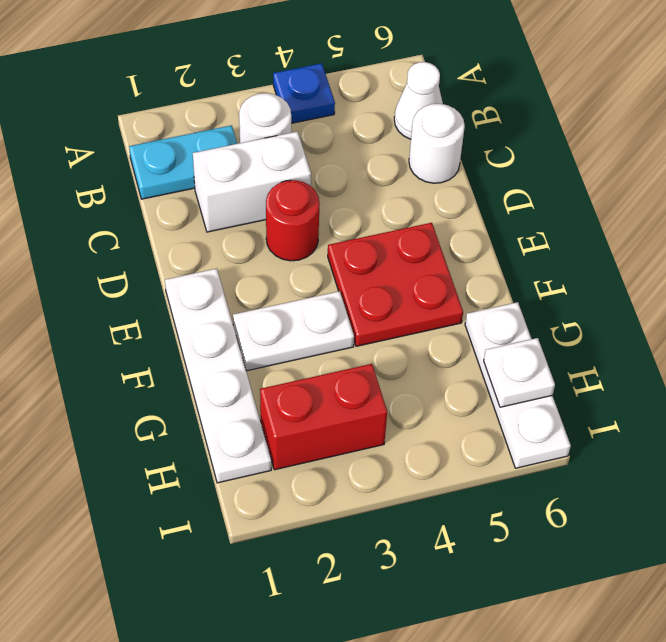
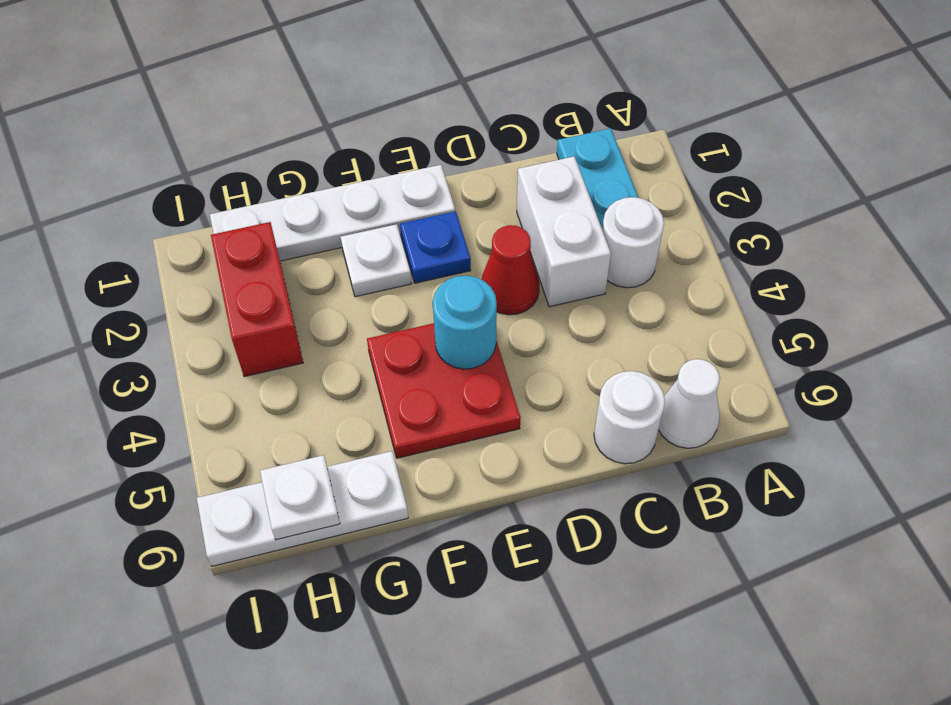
blue 1x1 plate [273,63,335,123] -> blue 1x1 plate moved to [400,211,471,283]
red 1x1 round brick [266,180,320,261] -> red 1x1 cone [481,225,540,315]
none -> cyan 1x1 round brick [433,276,497,369]
white 1x2 plate [233,291,354,371] -> white 1x1 plate [341,224,412,297]

